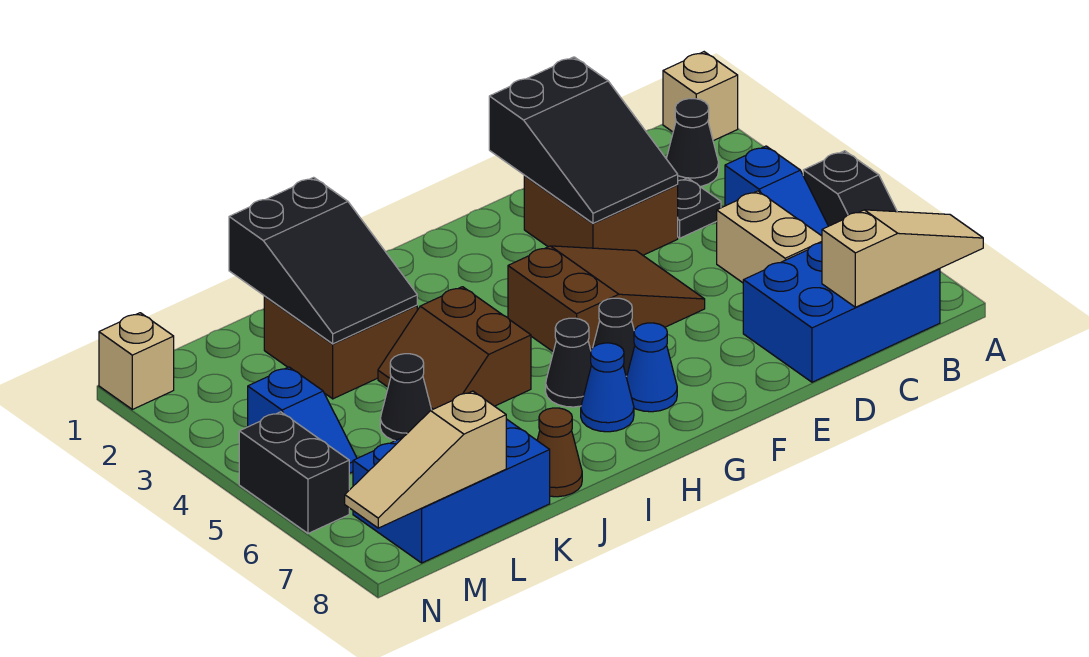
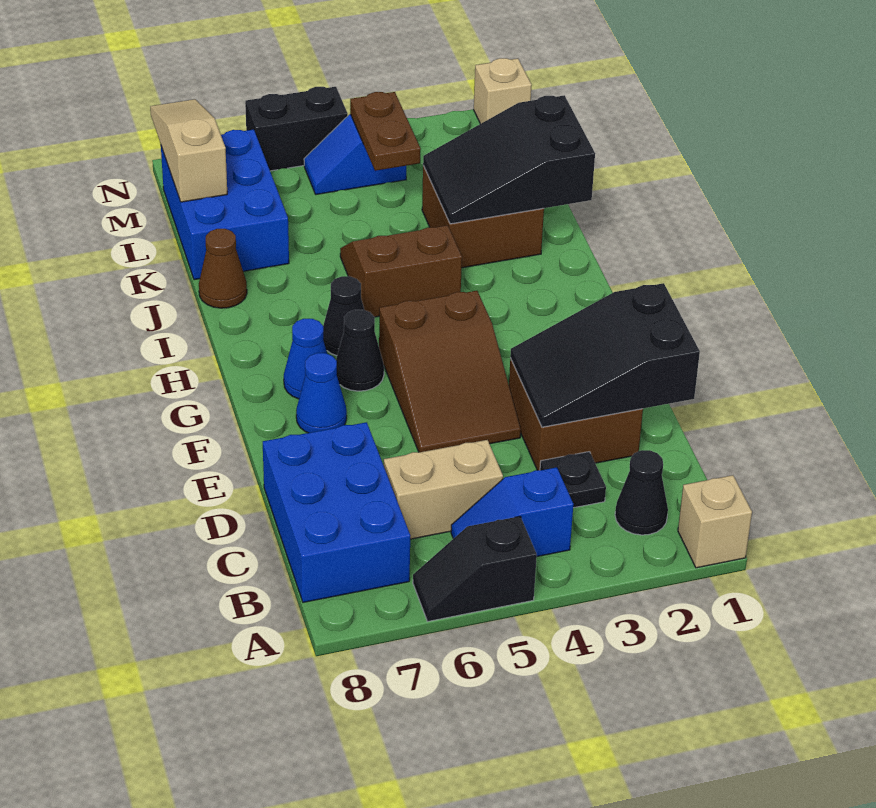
tan 1x3 slope [822,210,983,307] -> none
blue 1x1 cone [581,343,634,432] -> blue 1x1 cone moved to [296,353,347,433]
black 1x1 cone [380,354,431,441] -> none
none -> brown 1x2 plate [350,92,421,171]

